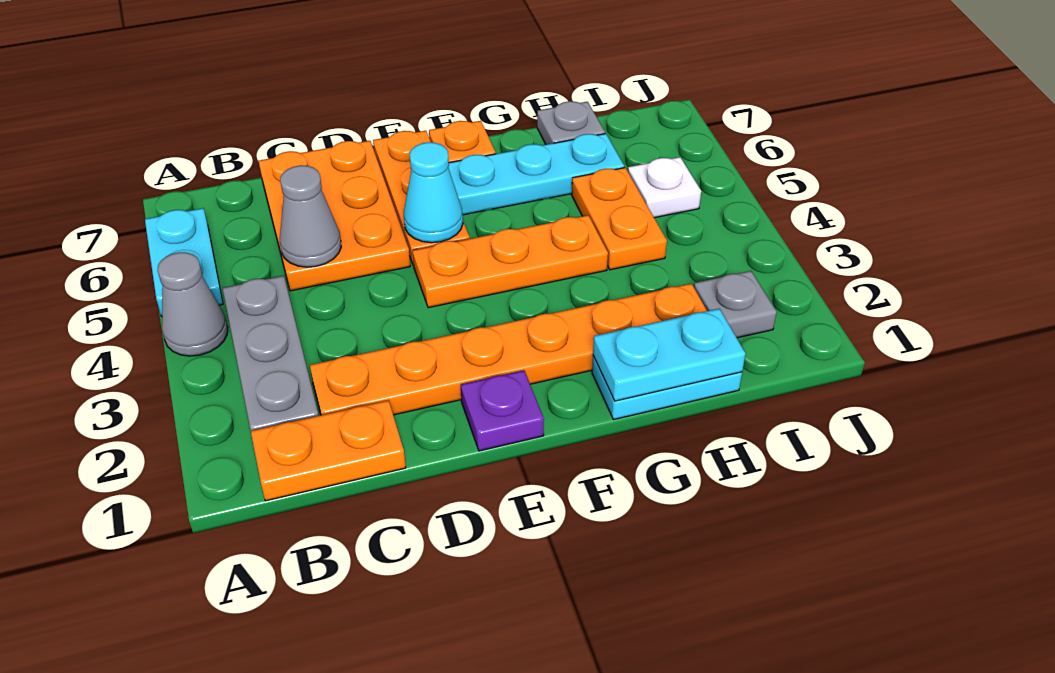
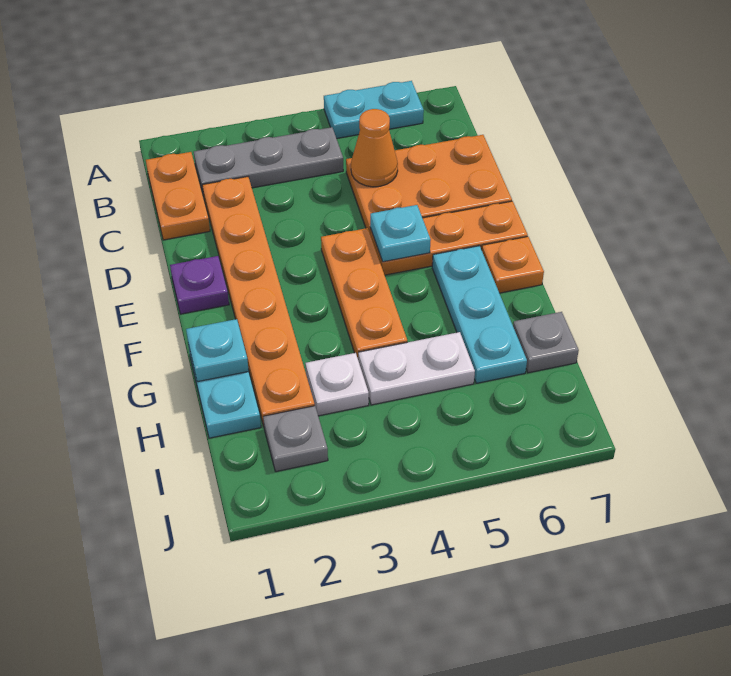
grey 1x1 cone [158,252,228,356] -> none
grey 1x1 cone [280,165,341,267] -> orange 1x1 cone [351,109,398,187]
cyan 1x1 cone [404,142,463,243] -> cyan 1x1 plate [370,205,431,262]
cyan 1x2 plate [593,309,746,401] -> cyan 1x1 plate [186,319,249,382]
orange 1x2 plate [572,168,667,270] -> white 1x2 plate [358,332,475,405]
white 1x1 plate [628,157,701,218] -> white 1x1 plate moved to [305,353,369,416]

